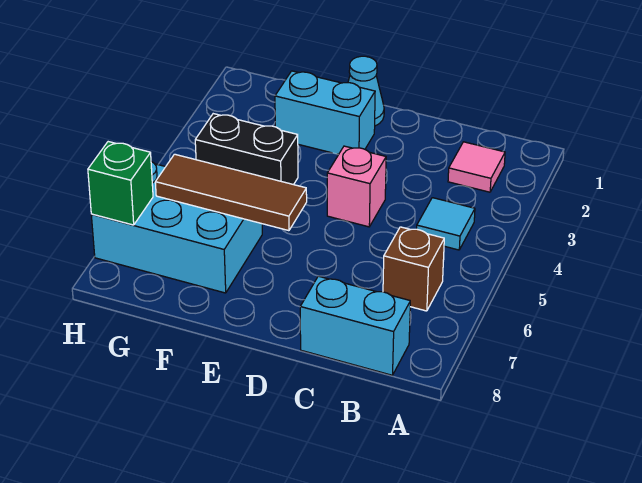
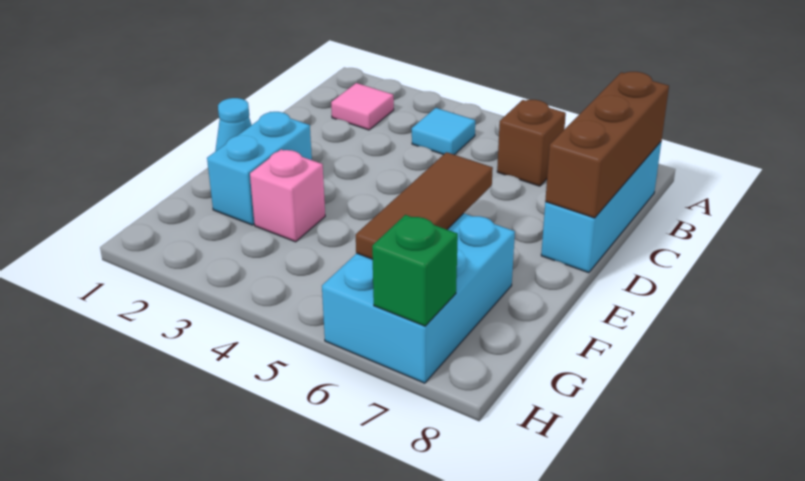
cyan 1x2 brick [300,276,410,375] -> cyan 1x3 brick [541,142,661,273]
none -> brown 1x3 brick [545,72,669,218]
pink 1x1 brick [327,146,386,227] -> pink 1x1 brick moved to [250,150,325,242]
black 1x2 brick [195,114,298,185] -> none

